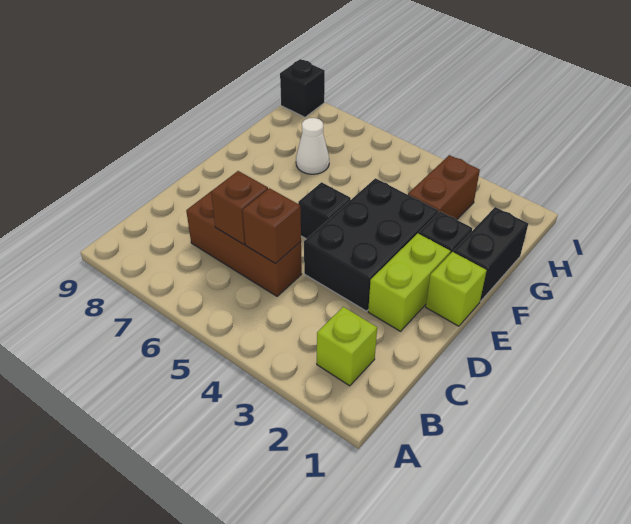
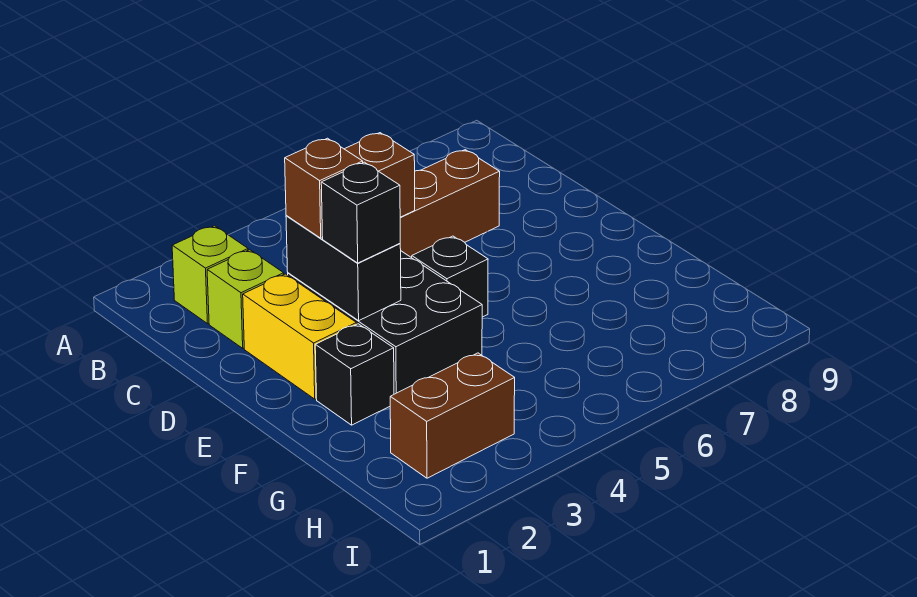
brown 1x1 brick [211,171,268,244] -> brown 1x1 brick moved to [285,138,363,238]
lime 1x2 brick [368,233,451,331] -> yellow 1x2 brick [243,274,356,399]
lime 1x1 brick [426,252,487,326] -> lime 1x1 brick moved to [207,250,284,348]
black 1x2 brick [453,207,528,301] -> black 1x2 brick moved to [286,216,401,321]
brown 1x2 brick [408,155,480,220] -> brown 1x2 brick turned to [390,353,515,478]
white 1x1 cone [296,118,329,174] -> none
black 1x1 brick [280,59,325,117] -> black 1x1 brick moved to [321,162,400,263]

